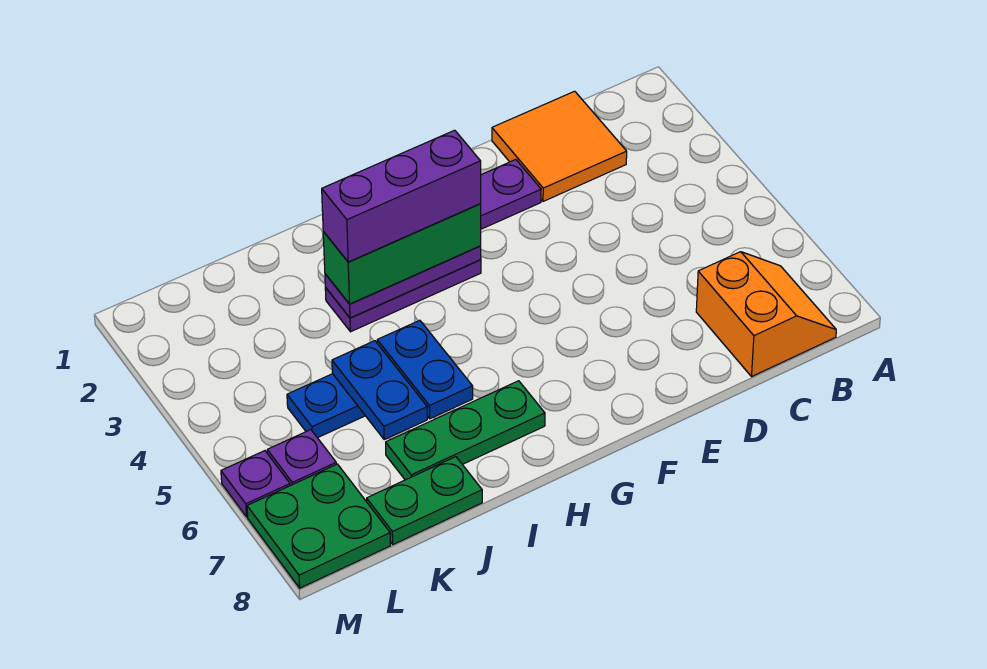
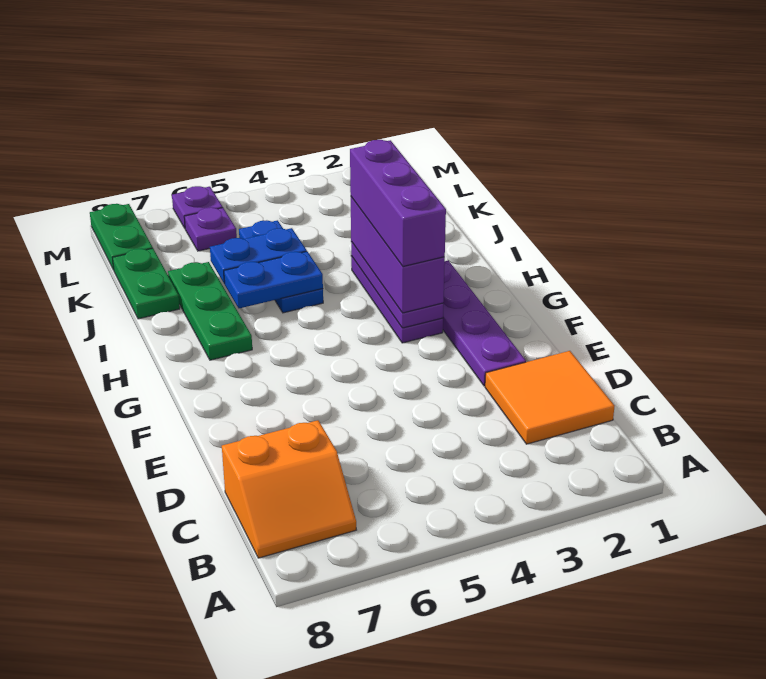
green 1x3 brick [323,204,481,304] -> purple 1x3 brick [351,197,445,313]
green 2x2 plate [247,464,390,588] -> green 1x2 plate [90,204,153,270]

